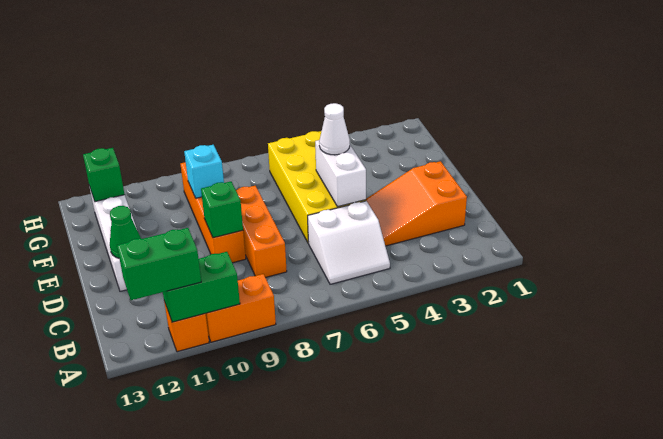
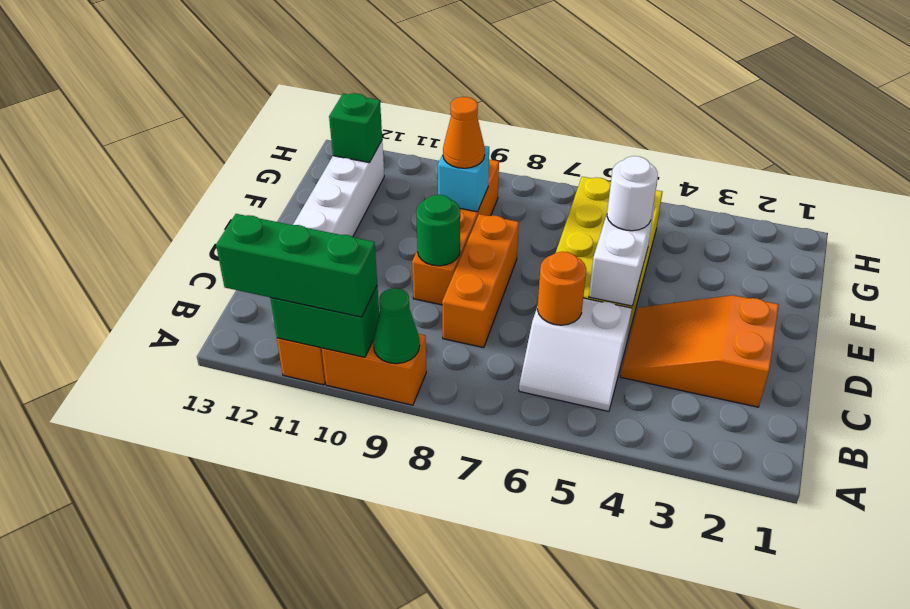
green 1x2 brick [117,228,201,300] -> green 1x3 brick [216,214,377,317]
none -> orange 1x1 round brick [537,252,586,325]
green 1x1 brick [201,181,243,238] -> green 1x1 round brick [416,195,460,266]
green 1x1 cone [110,206,141,258] -> green 1x1 cone moved to [373,288,420,364]
white 1x1 cone [319,103,350,155] -> white 1x1 round brick [607,156,658,231]
none -> orange 1x1 cone [443,97,485,168]

